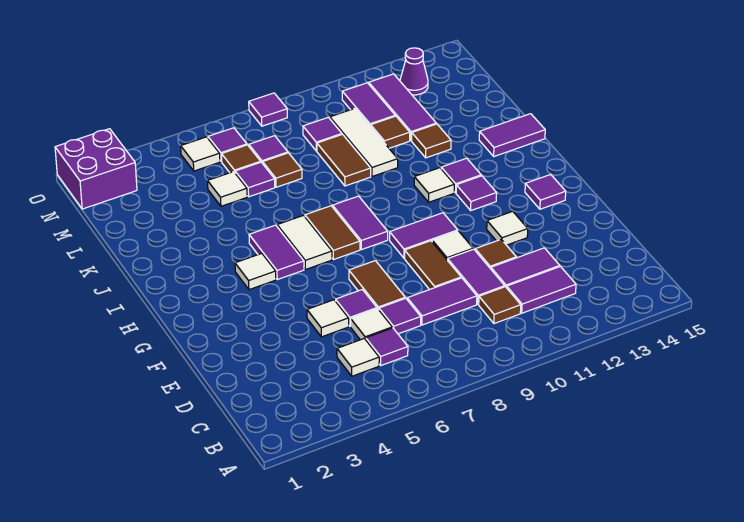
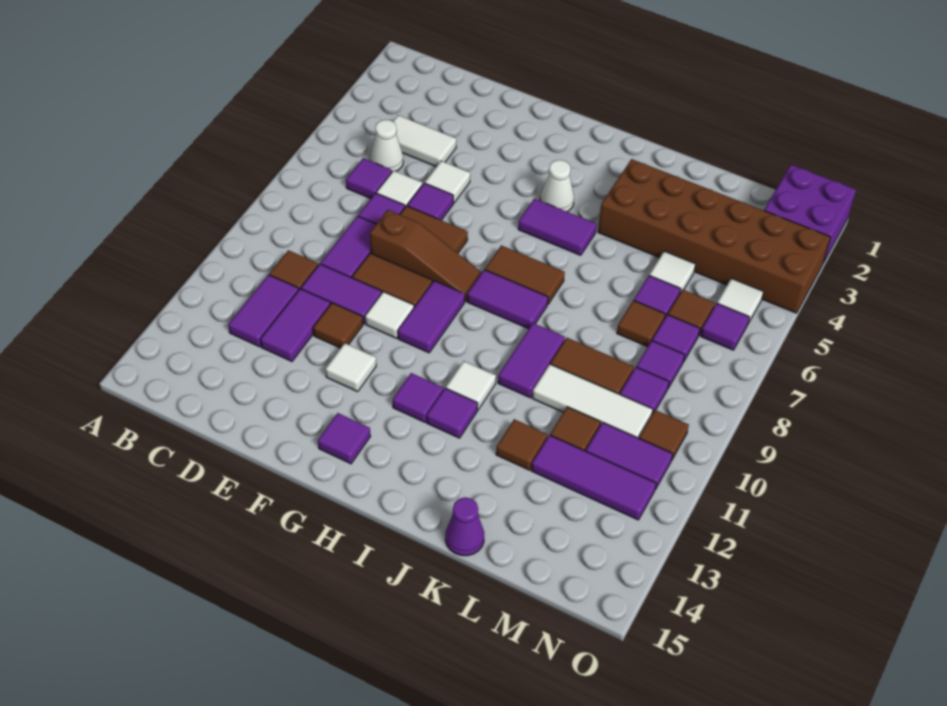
white 1x1 tile [337,338,379,376] -> white 1x1 cone [370,120,403,172]
none -> brown 1x3 slope [370,210,482,302]
white 1x1 tile [235,253,276,290] -> white 1x1 cone [540,160,574,212]
white 1x2 tile [277,215,332,270] -> white 1x2 tile moved to [393,115,456,167]
none -> brown 2x6 brick [598,159,831,313]
purple 1x2 tile [479,114,545,156] -> purple 1x2 tile moved to [498,323,565,398]
none -> brown 1x1 tile [639,410,689,459]
purple 1x1 cone [400,48,428,95] -> purple 1x1 cone moved to [445,497,484,556]
purple 1x1 tile [249,93,287,126] -> purple 1x1 tile moved to [636,341,685,388]

